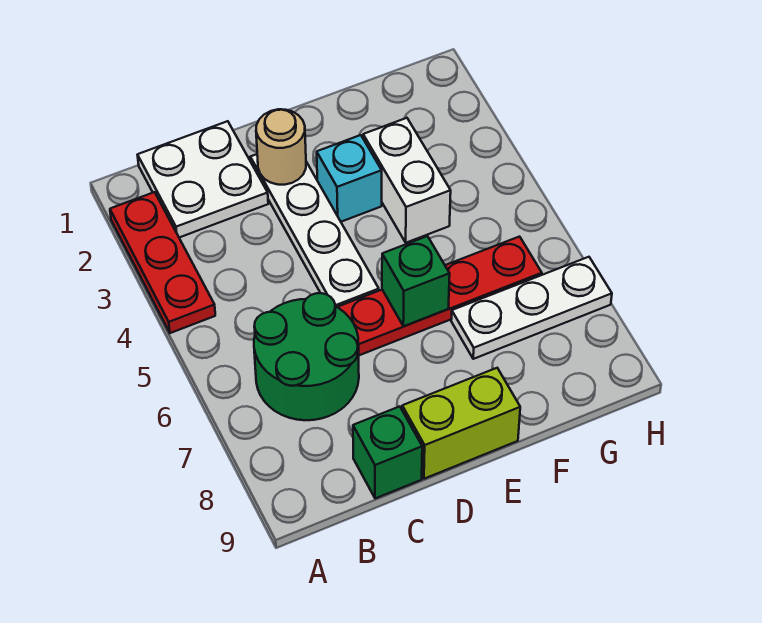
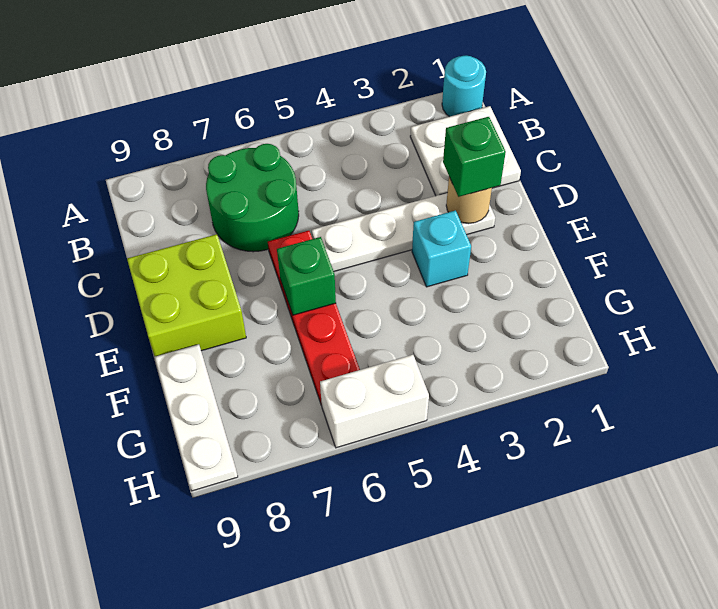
none -> cyan 1x1 round brick [442,56,486,117]
red 1x3 plate [110,192,215,333] -> none
green 1x1 brick [353,407,422,499] -> green 1x1 brick moved to [443,117,506,197]
lime 1x2 brick [402,368,520,479] -> lime 2x2 brick [127,234,246,356]
white 1x2 brick [363,118,451,243] -> white 1x2 brick moved to [320,355,429,448]
white 1x3 plate [451,257,612,359] -> white 1x3 plate moved to [155,344,238,491]

